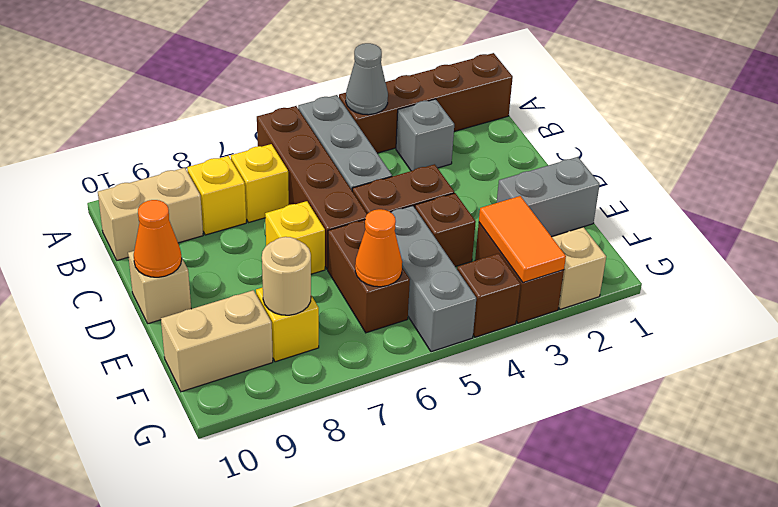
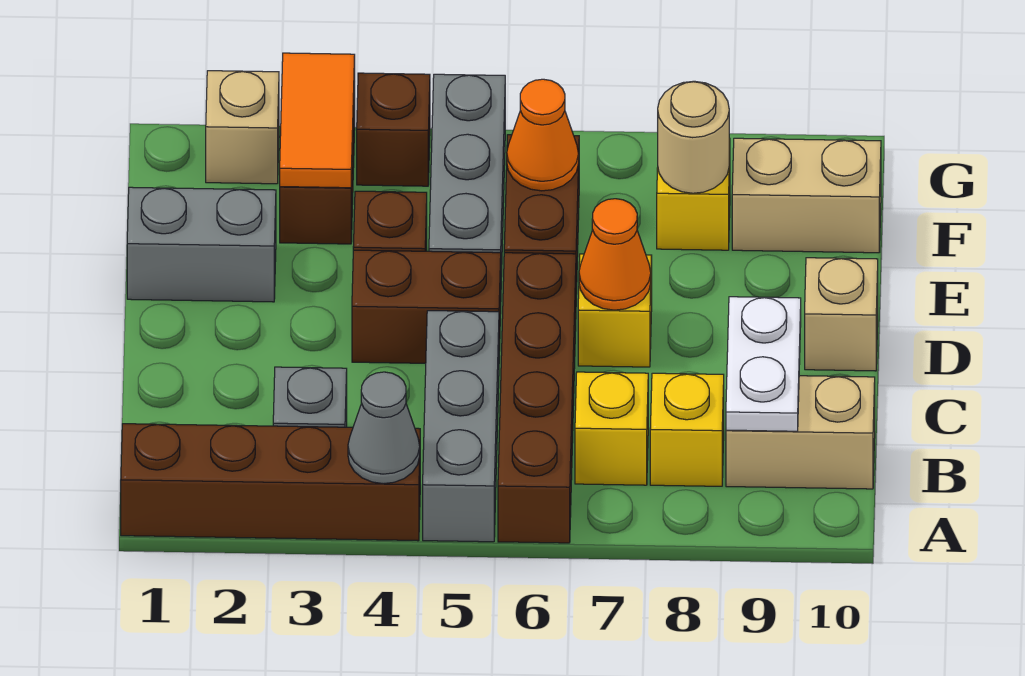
none -> white 1x2 plate [726,297,801,431]
orange 1x1 cone [134,200,182,277] -> orange 1x1 cone moved to [579,199,651,310]

